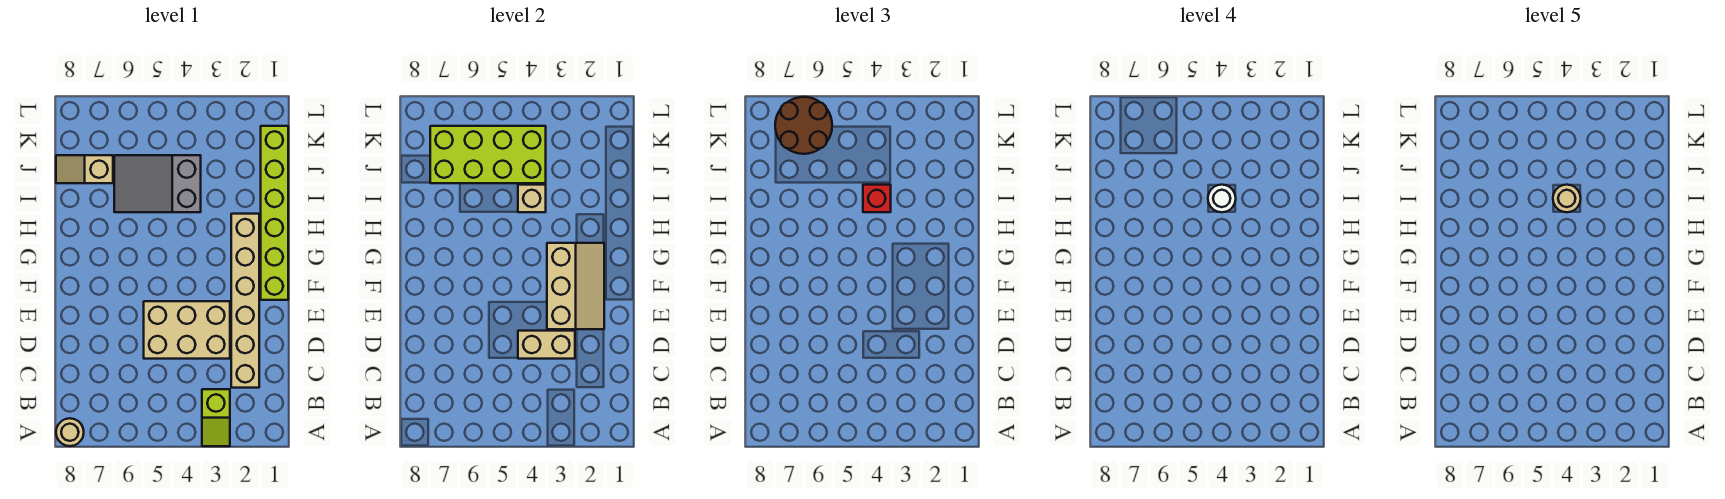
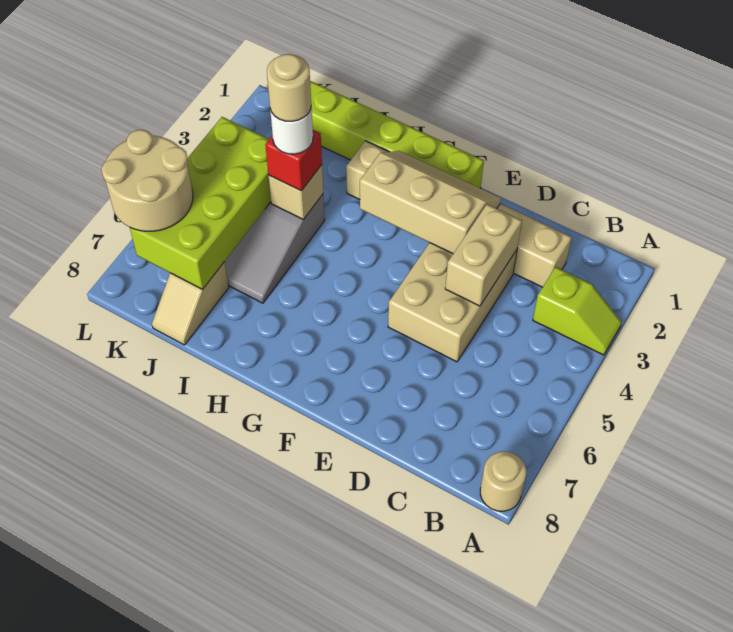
brown 2x2 round brick [775,97,832,154] -> tan 2x2 round brick [101,130,193,231]

